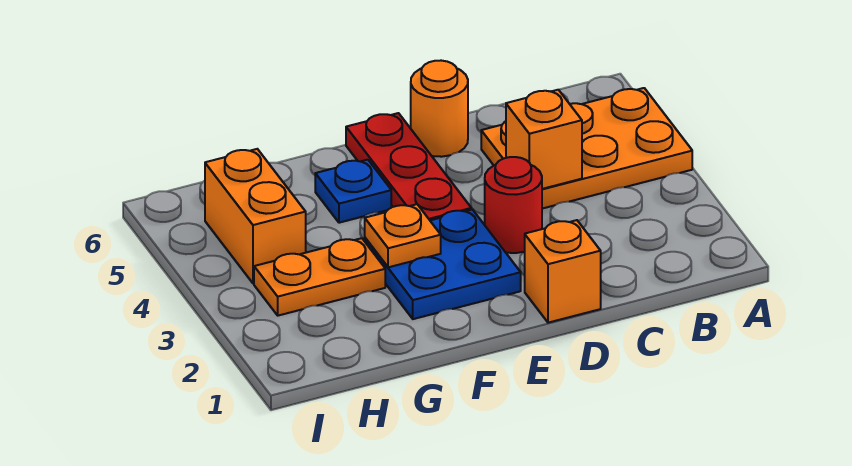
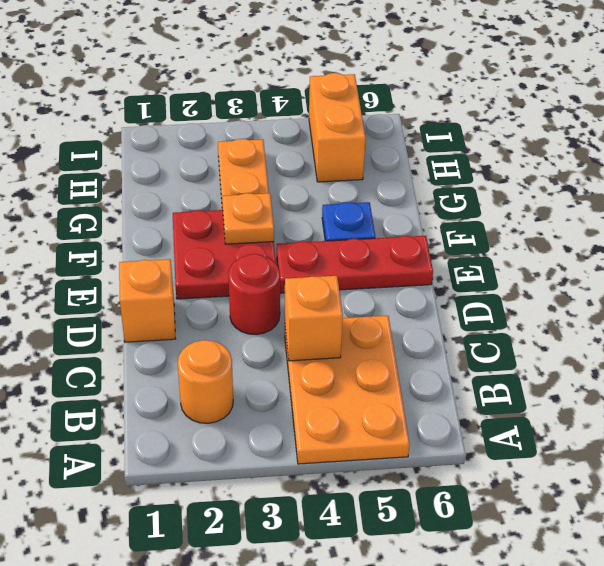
orange 1x1 round brick [411,61,468,157] -> orange 1x1 round brick moved to [178,340,233,423]
blue 2x2 plate [365,209,521,319] -> red 2x2 plate [173,210,276,299]
orange 1x2 brick [205,149,306,284] -> orange 1x2 brick turned to [309,73,366,182]

